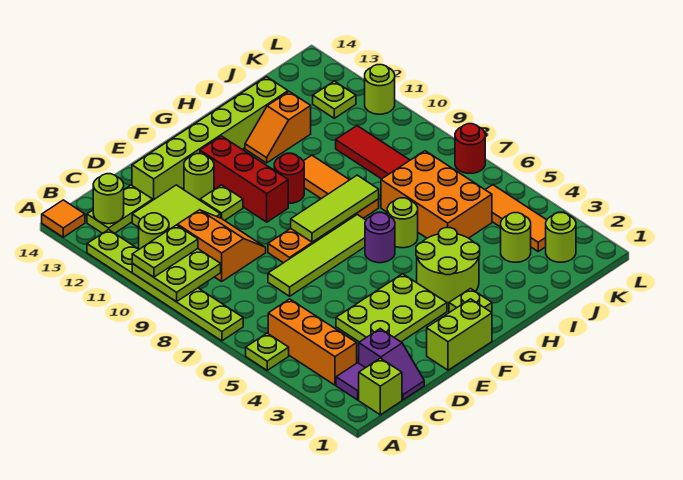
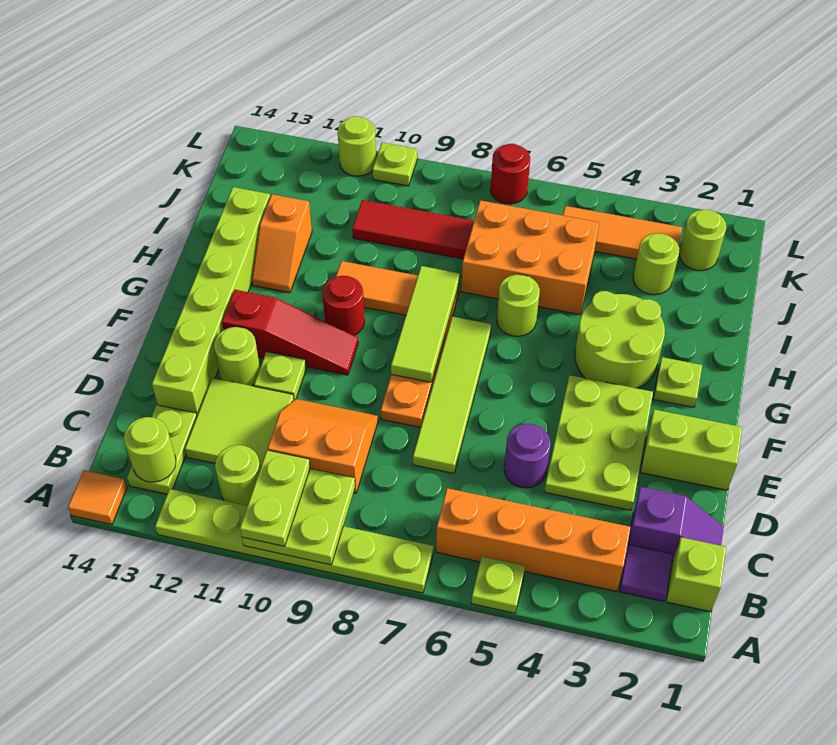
orange 1x3 brick [268,299,357,385] -> orange 1x4 brick [436,488,631,591]
lime 1x2 brick [427,299,492,370] -> lime 1x2 brick turned to [641,409,742,490]
red 1x3 brick [200,136,288,222] -> red 1x3 slope [222,290,358,375]
purple 1x1 round brick [365,213,395,263] -> purple 1x1 round brick moved to [504,424,550,488]
lime 1x1 plate [313,81,356,118] -> lime 1x1 plate moved to [373,143,418,186]

